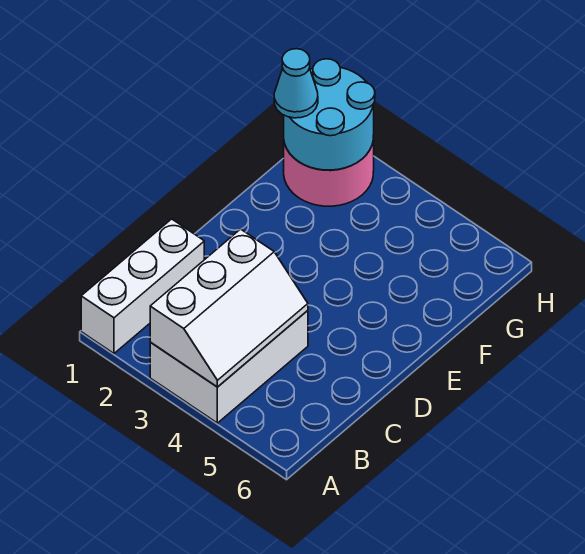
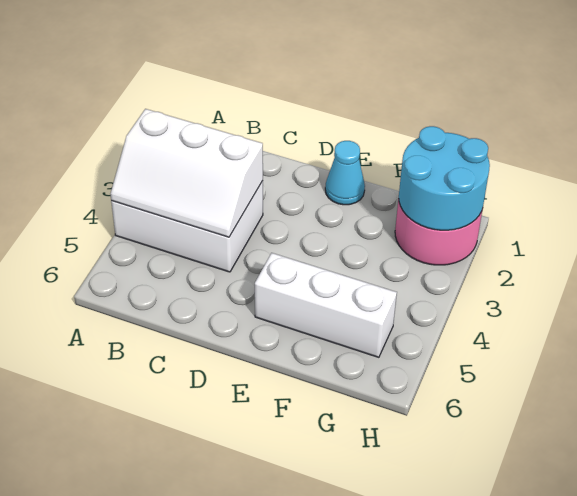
white 1x3 brick [81,219,204,353] -> white 1x3 brick moved to [255,253,397,357]
cyan 1x1 cone [274,49,318,118] -> cyan 1x1 cone moved to [325,141,365,205]

